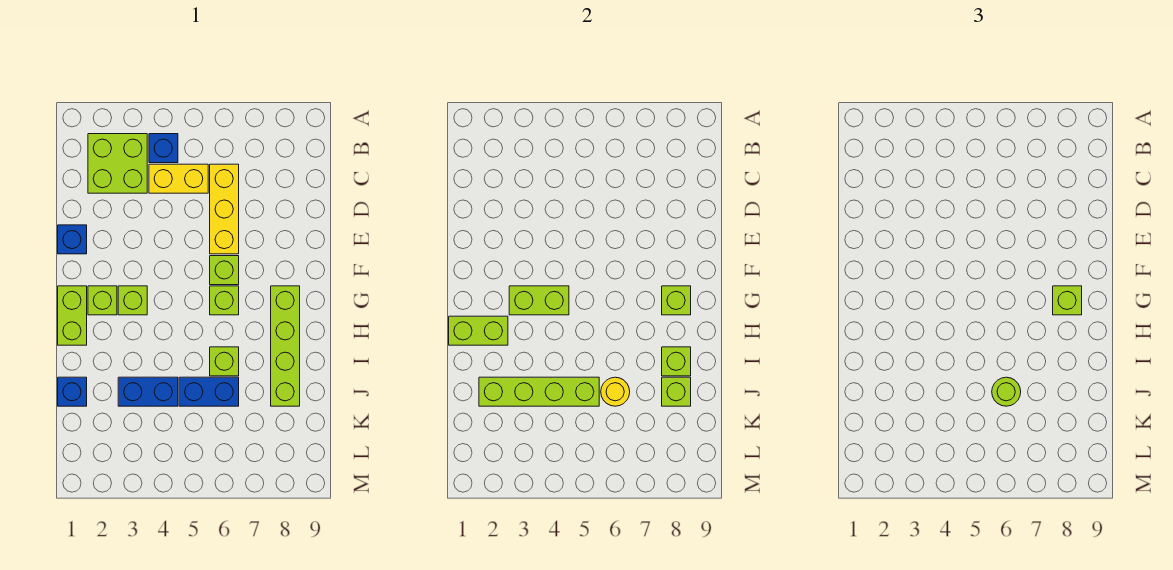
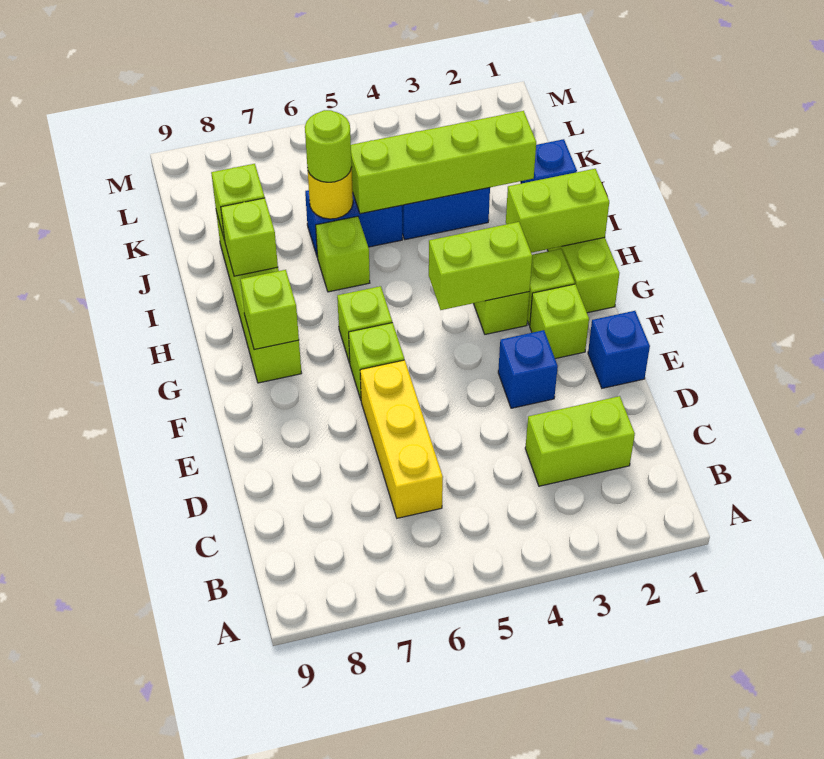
lime 2x2 brick [88,134,147,193] -> lime 1x2 brick [525,396,635,486]
blue 1x1 brick [149,134,178,163] -> blue 1x1 brick moved to [498,330,558,408]
yellow 1x2 brick [149,164,208,193] -> none
lime 1x1 brick [1053,286,1082,315] -> lime 1x1 brick moved to [530,284,589,359]

